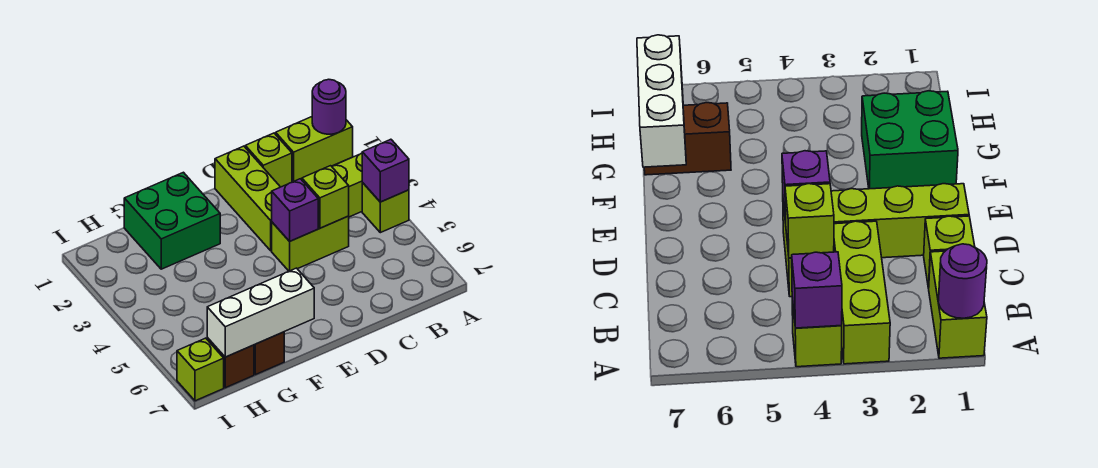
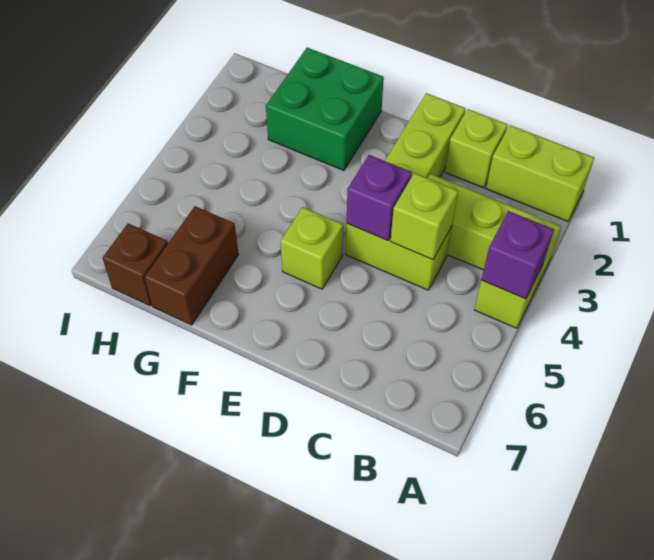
purple 1x1 round brick [312,79,346,134] -> none
white 1x3 brick [207,268,314,357] -> none
lime 1x1 brick [177,338,224,401] -> lime 1x1 brick moved to [281,207,343,289]

